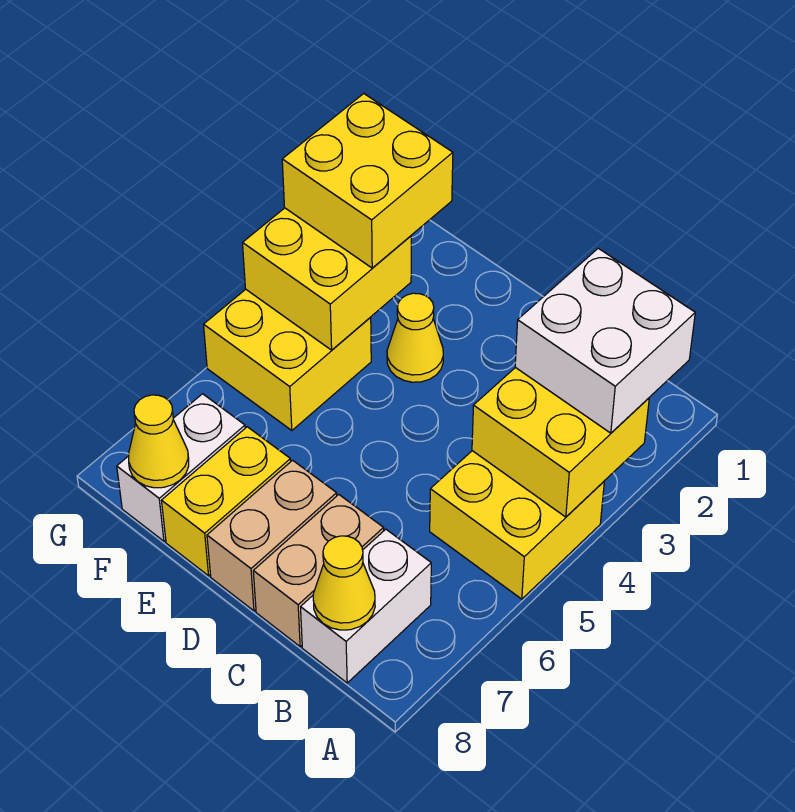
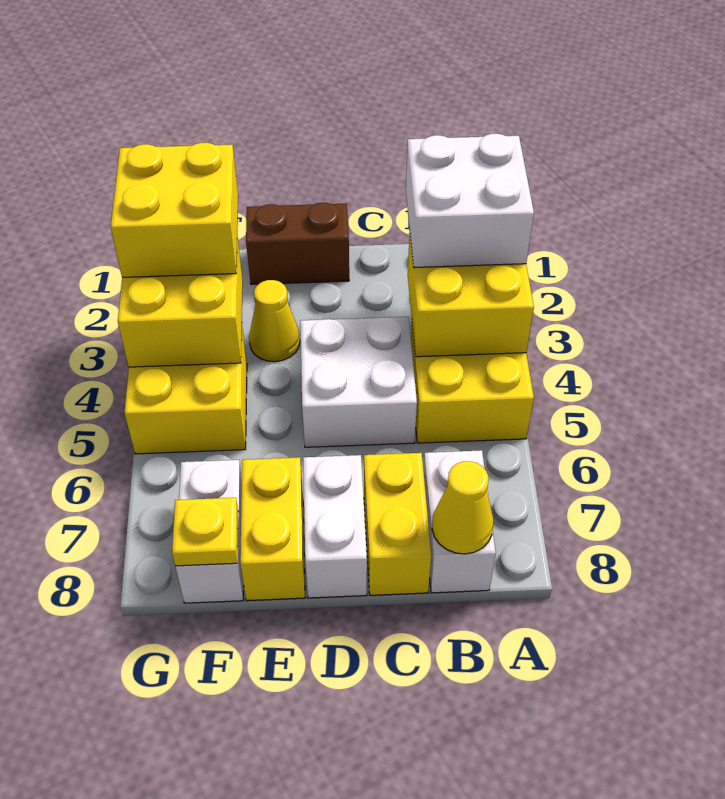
none -> white 2x2 brick [300,317,417,447]
tan 1x2 brick [253,495,384,647] -> yellow 1x2 brick [364,453,431,595]
none -> brown 1x2 brick [246,203,349,284]
tan 1x2 brick [207,460,337,611] -> white 1x2 brick [303,455,367,598]
yellow 1x1 cone [129,395,189,488] -> yellow 1x1 plate [172,498,238,566]

